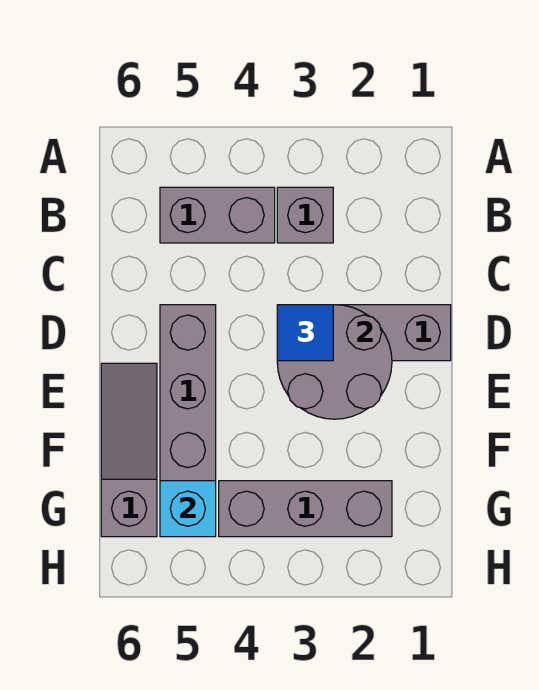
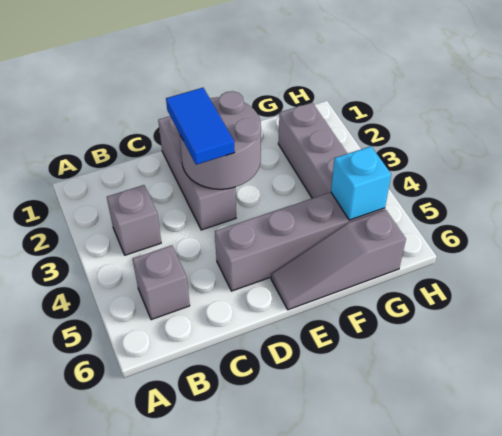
grey 1x2 brick [160,187,275,243] -> grey 1x1 brick [133,245,190,320]
blue 1x1 tile [277,305,333,361] -> blue 1x2 tile [166,88,235,165]

